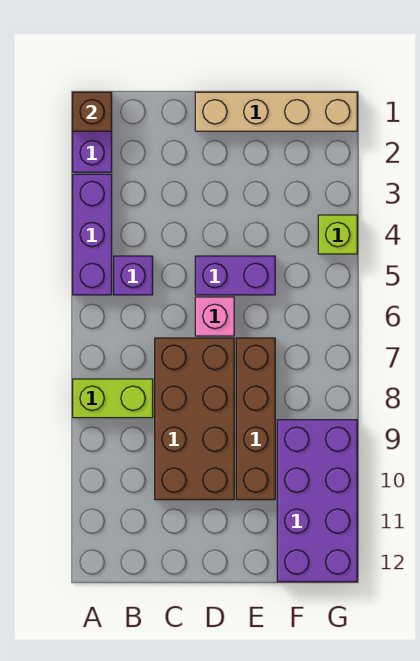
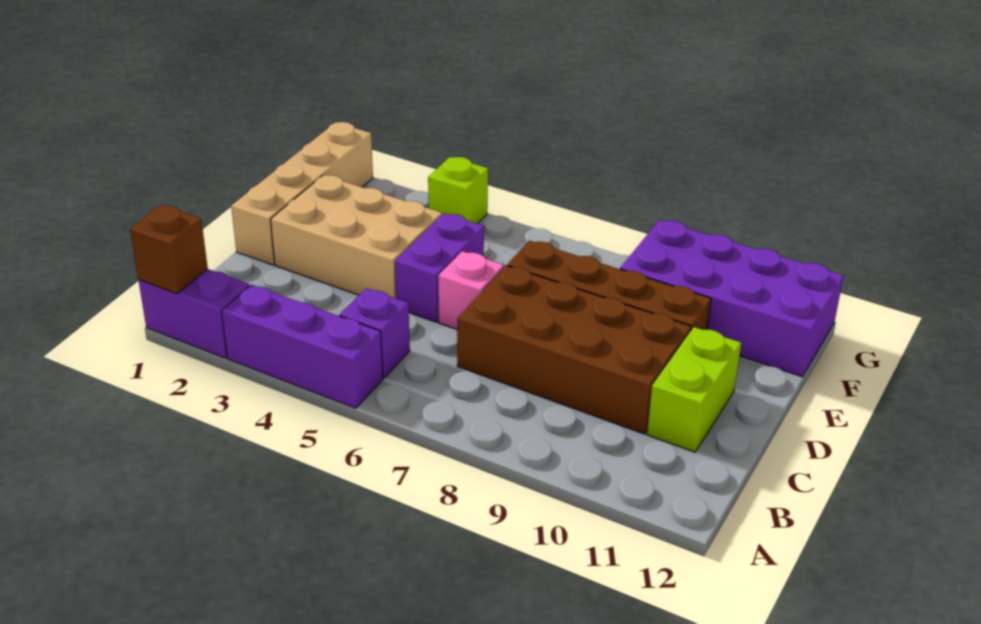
lime 1x2 brick [73,379,153,418] -> lime 1x2 brick moved to [647,327,741,452]
none -> tan 2x3 brick [271,175,442,298]

